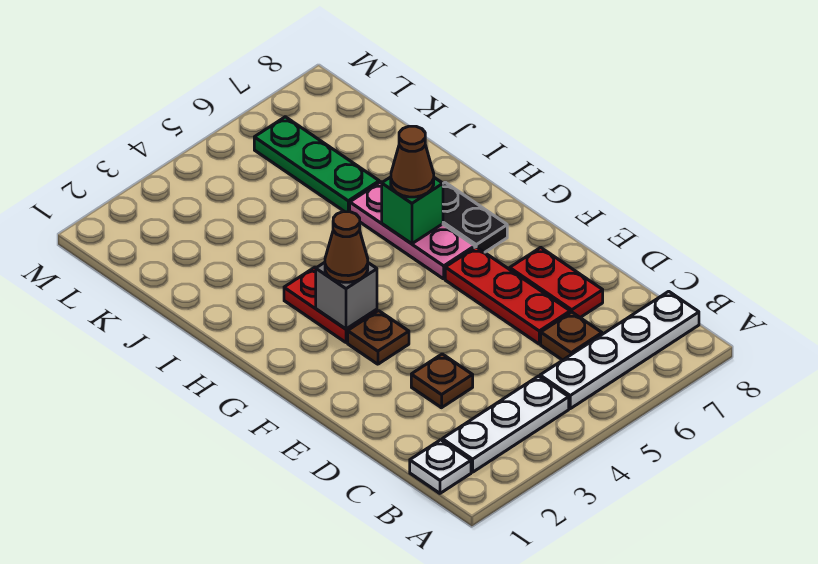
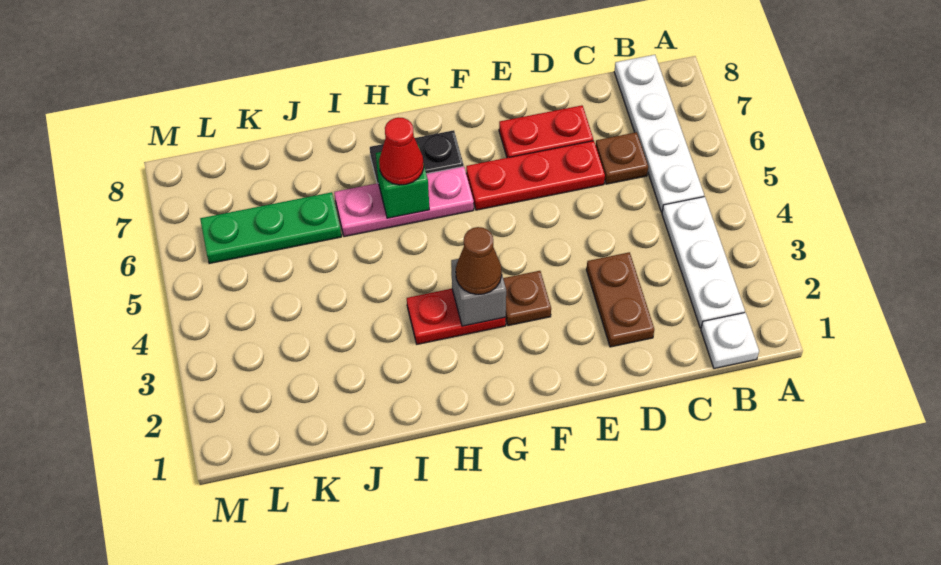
brown 1x1 plate [411,354,473,408] -> brown 1x2 plate [586,252,654,347]
brown 1x1 cone [391,126,434,197] -> red 1x1 cone [379,117,424,185]

